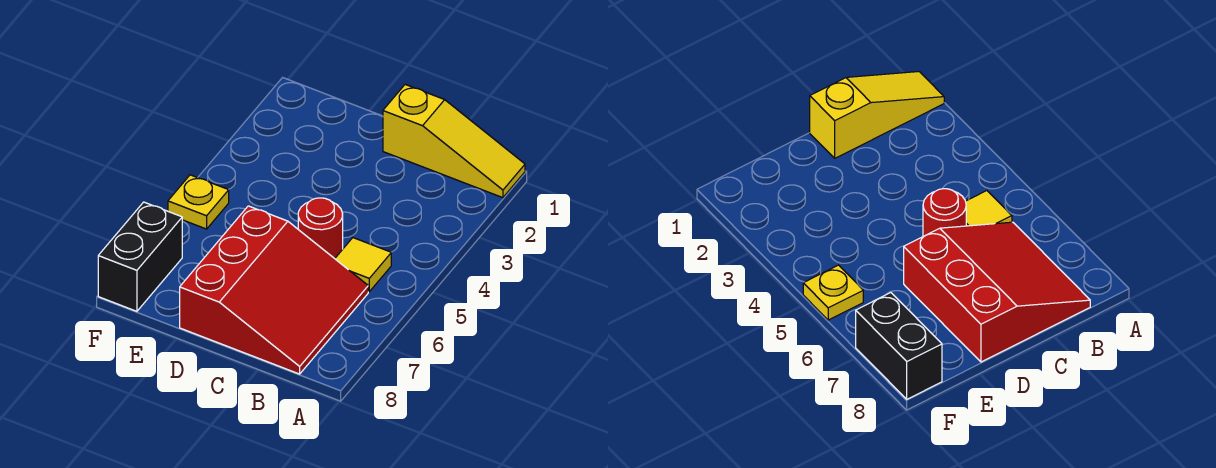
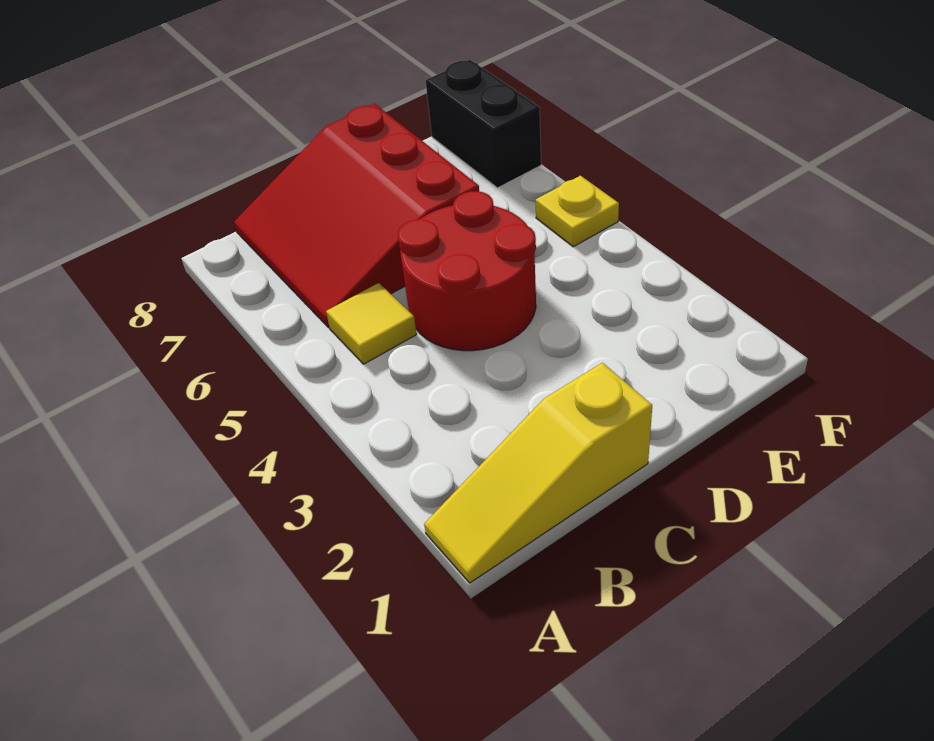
red 1x1 round brick [298,198,343,259] -> red 2x2 round brick [398,191,536,351]

